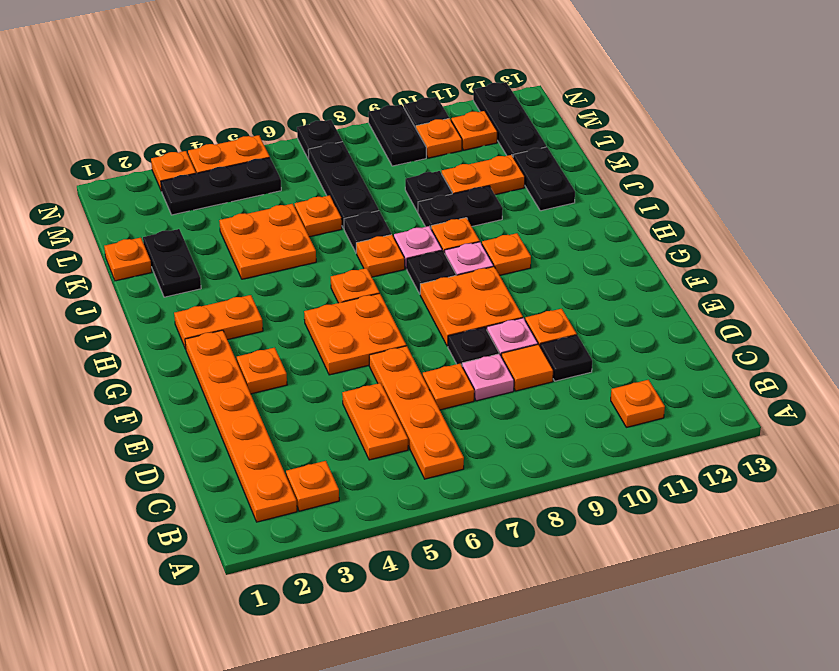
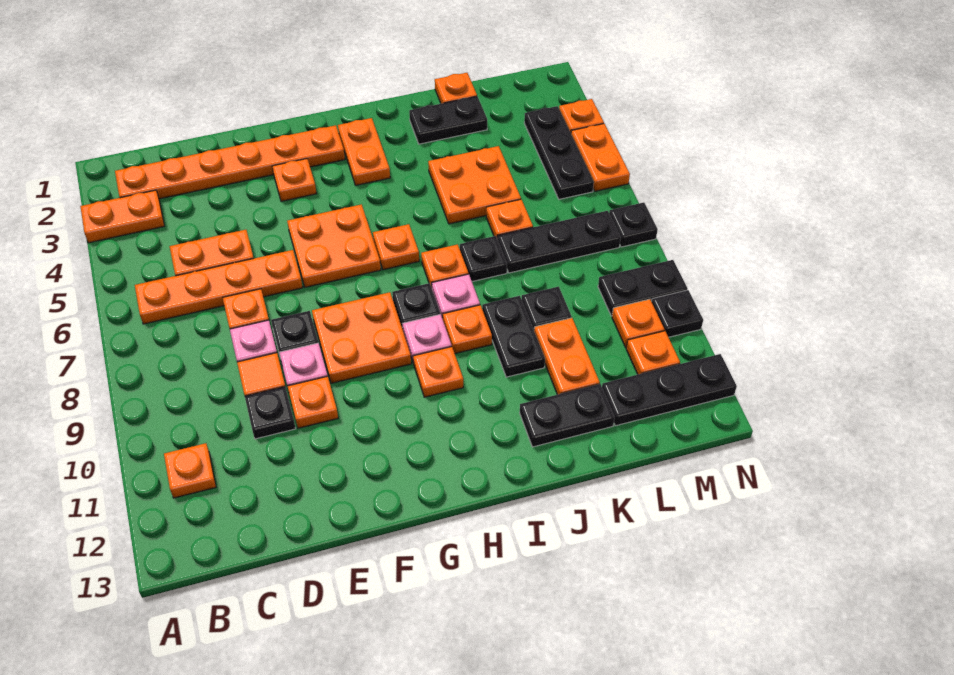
orange 1x1 plate [286,461,339,511] -> orange 1x2 plate [80,190,164,243]

